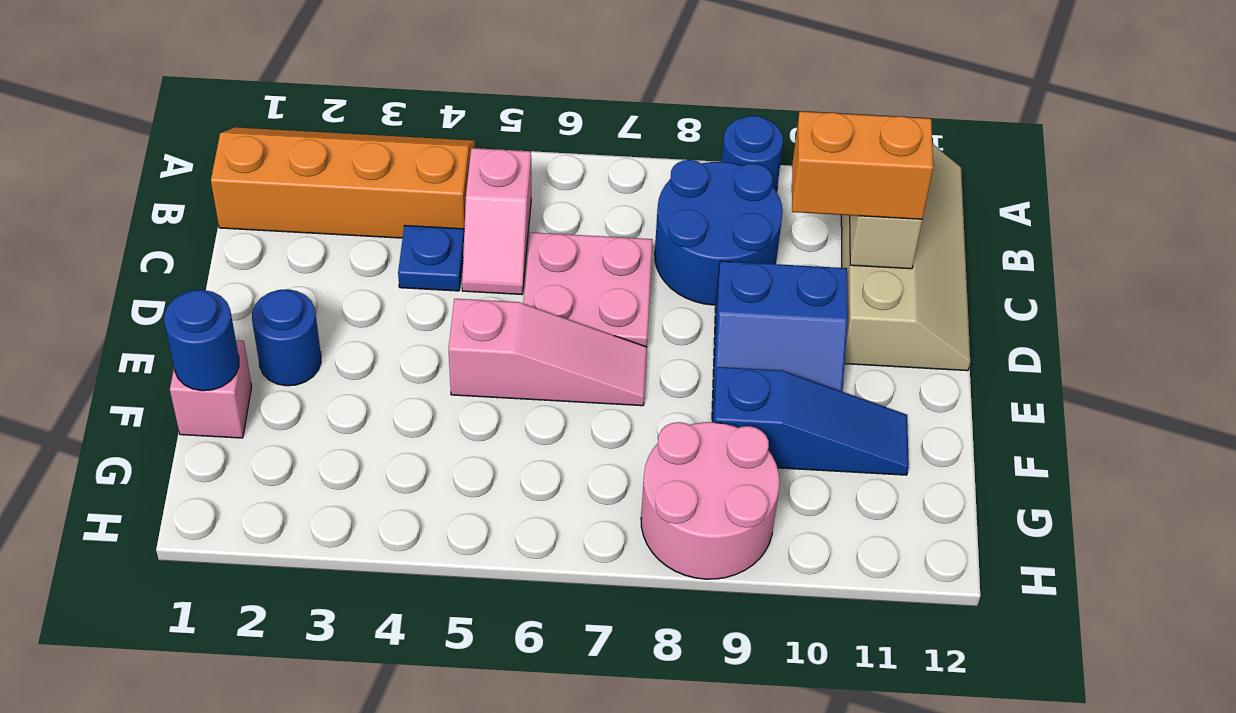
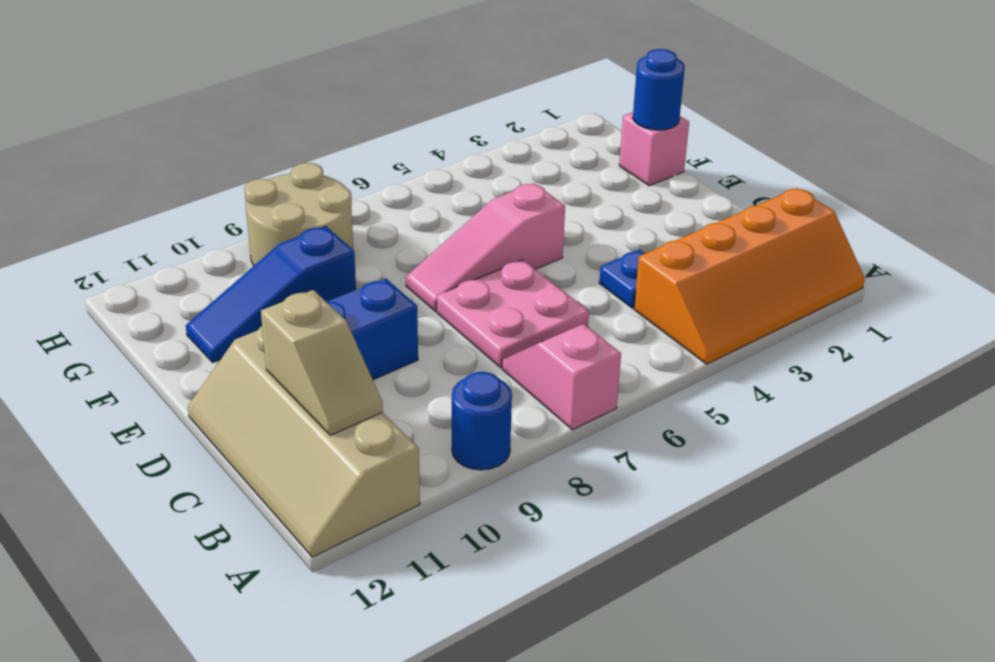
pink 1x2 slope [462,148,531,294] -> pink 1x2 slope moved to [502,324,621,430]
blue 2x2 round brick [655,160,783,305] -> none
orange 1x2 brick [792,111,933,219] -> none
blue 1x1 round brick [252,289,321,386] -> none
pink 2x2 round brick [641,422,780,579] -> tan 2x2 round brick [244,163,353,266]

